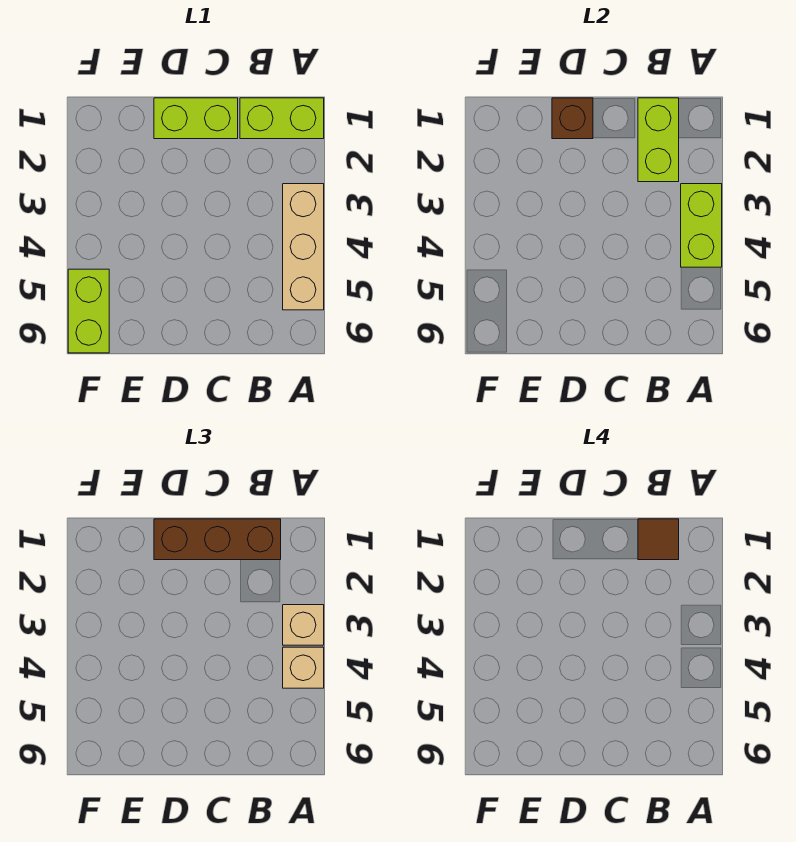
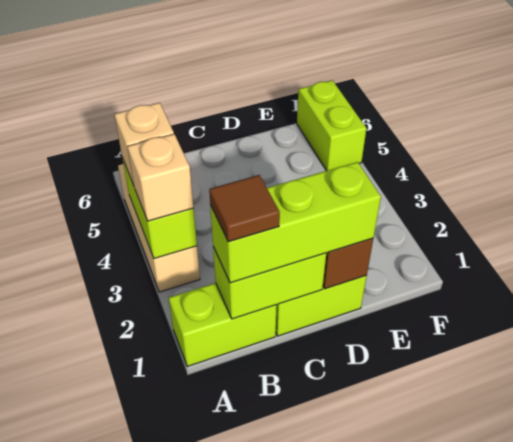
lime 1x2 brick [638,98,679,182] -> lime 1x2 brick turned to [213,247,326,319]
brown 1x3 brick [154,519,281,560] -> lime 1x3 brick [210,162,381,283]

